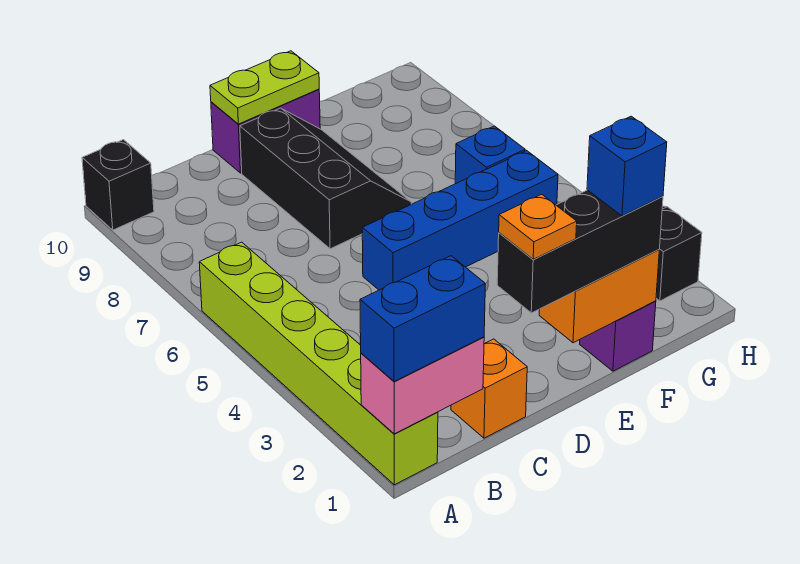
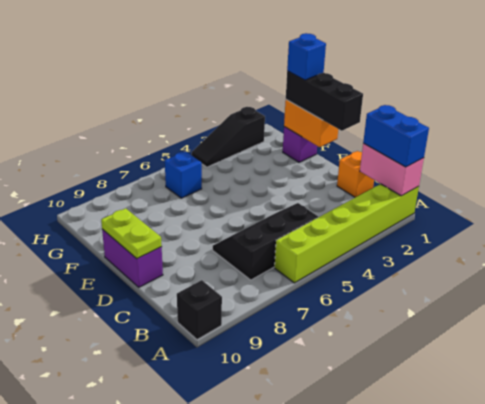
orange 1x1 plate [499,194,577,259] -> none
blue 1x4 brick [362,151,558,290] -> none
black 2x3 slope [240,108,411,249] -> black 2x3 slope moved to [213,203,318,280]

